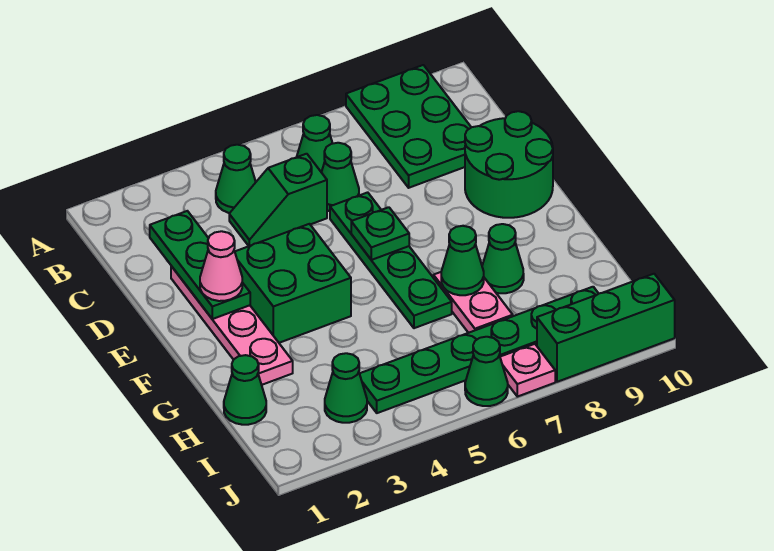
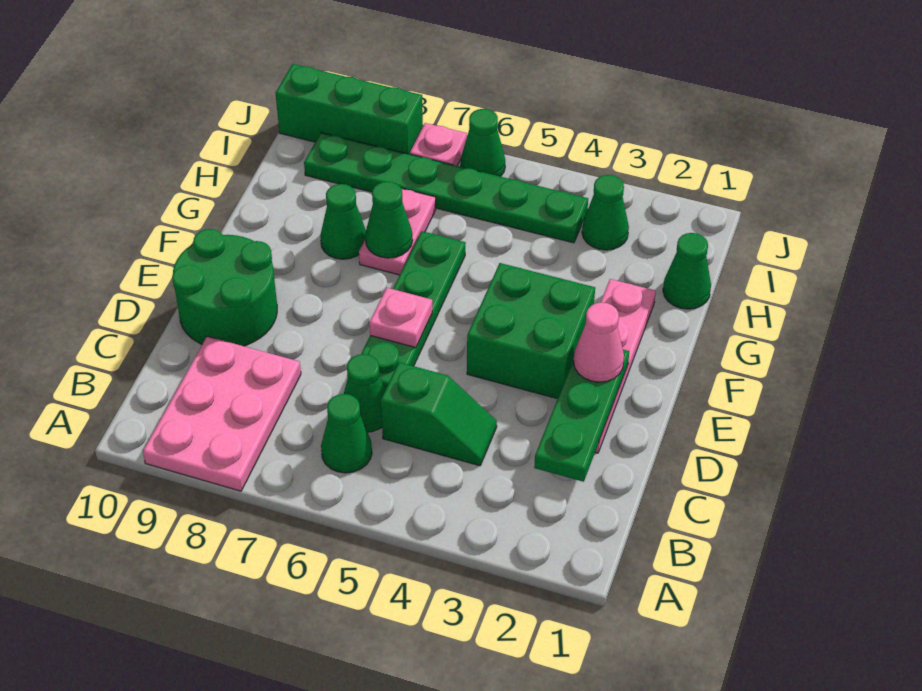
green 2x3 plate [346,65,471,188] -> pink 2x3 plate [143,336,301,491]
green 1x1 cone [216,145,256,213] -> none
green 1x1 plate [351,207,409,260] -> pink 1x1 plate [369,288,432,348]

